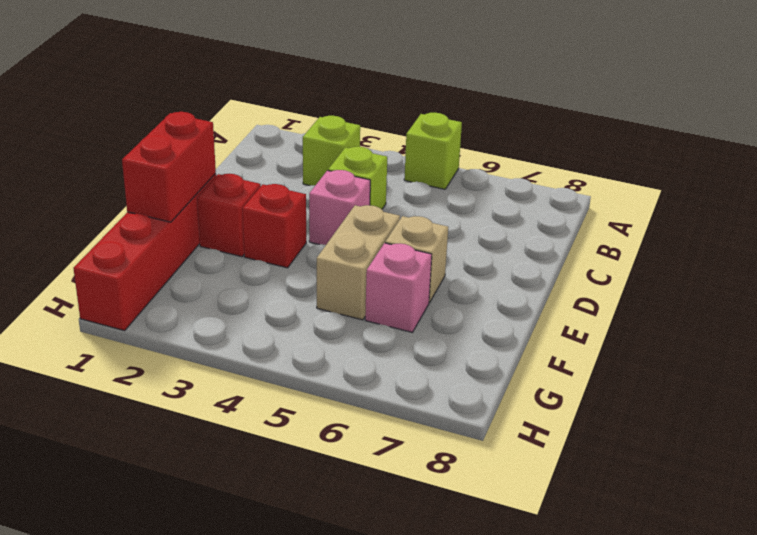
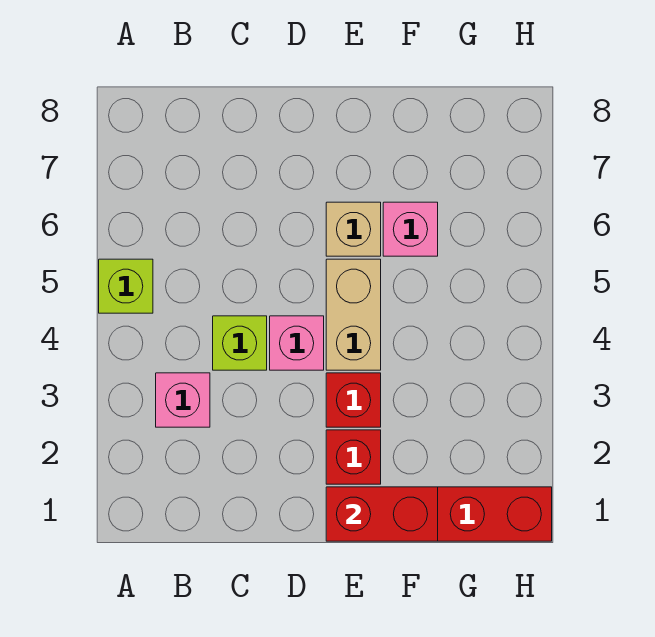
lime 1x1 brick [303,116,360,186] -> pink 1x1 brick [156,373,210,427]
tan 1x2 brick [317,205,400,320] -> tan 1x2 brick turned to [326,259,381,370]

